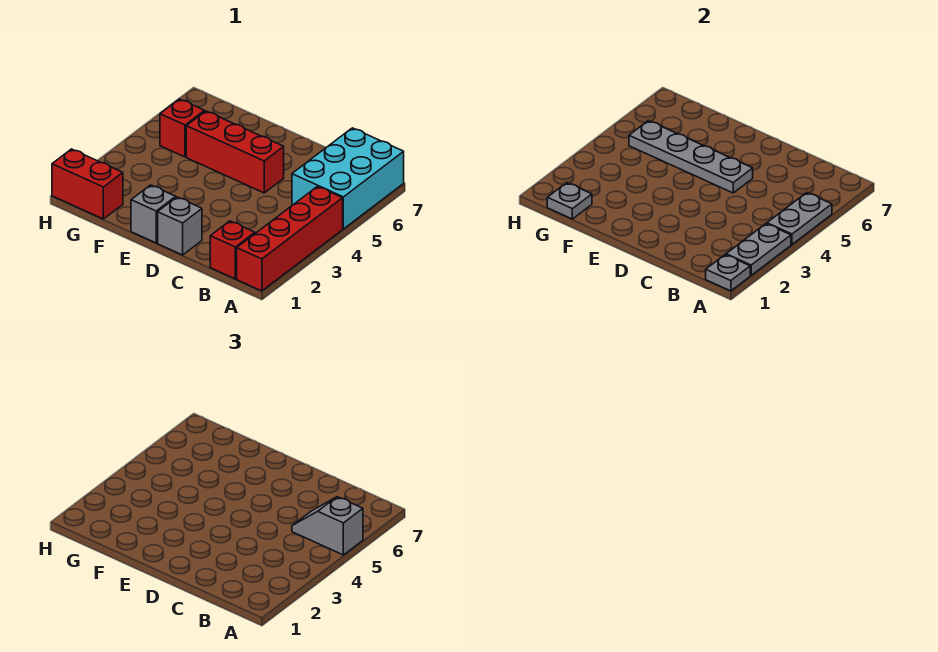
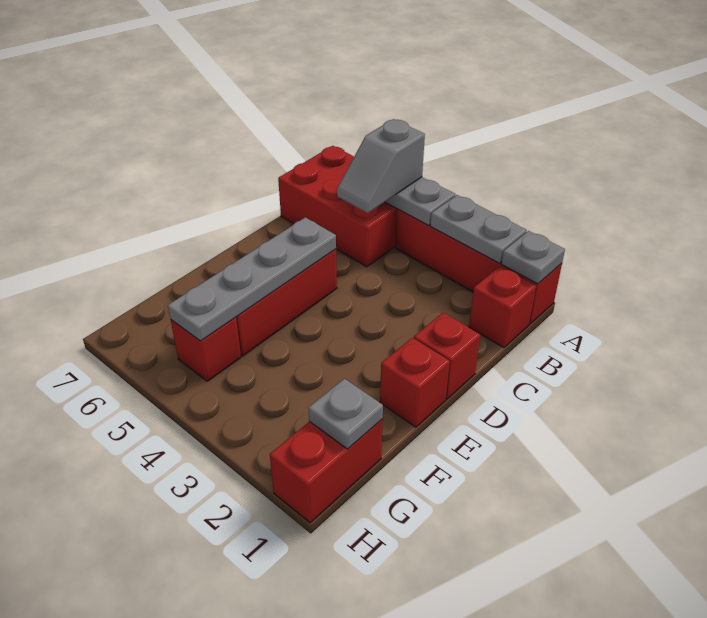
cyan 2x3 brick [292,128,404,229] -> red 2x3 brick [278,146,397,267]
grey 1x1 brick [158,197,202,255] -> red 1x1 brick [414,312,480,399]
grey 1x1 brick [131,185,176,243] -> red 1x1 brick [380,338,450,427]

